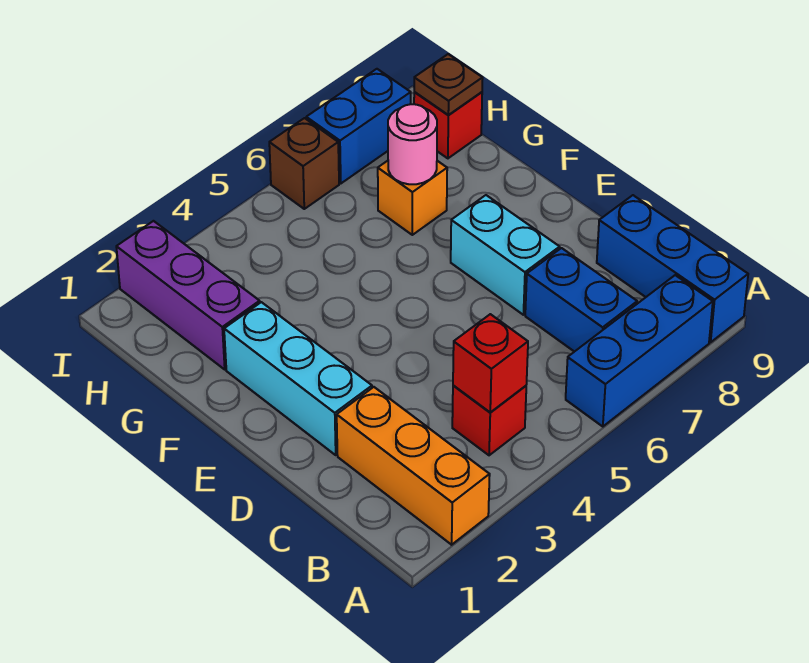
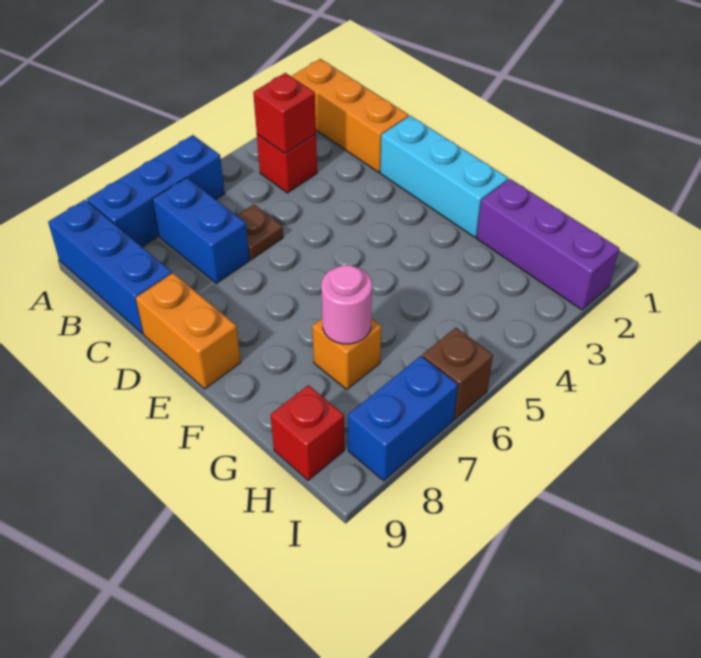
cyan 1x2 brick [451,195,560,315] -> none
none -> orange 1x2 brick [136,273,241,389]
brown 1x1 plate [414,54,483,115] -> brown 1x1 plate moved to [237,204,283,260]

